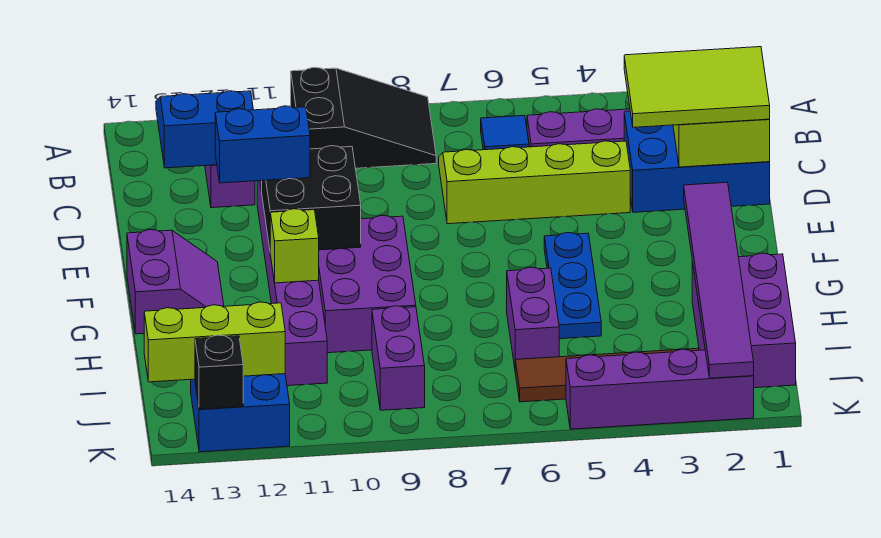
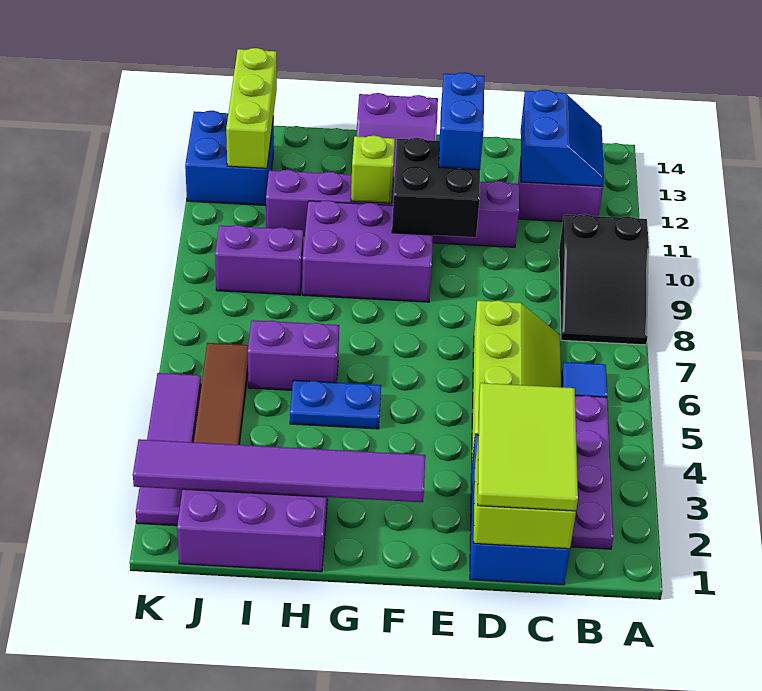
blue 1x3 plate [544,232,601,339] -> blue 1x2 plate [290,380,381,429]
purple 1x4 brick [566,349,754,429] -> purple 1x4 tile [136,373,201,526]
black 1x1 brick [195,335,243,409] -> none

